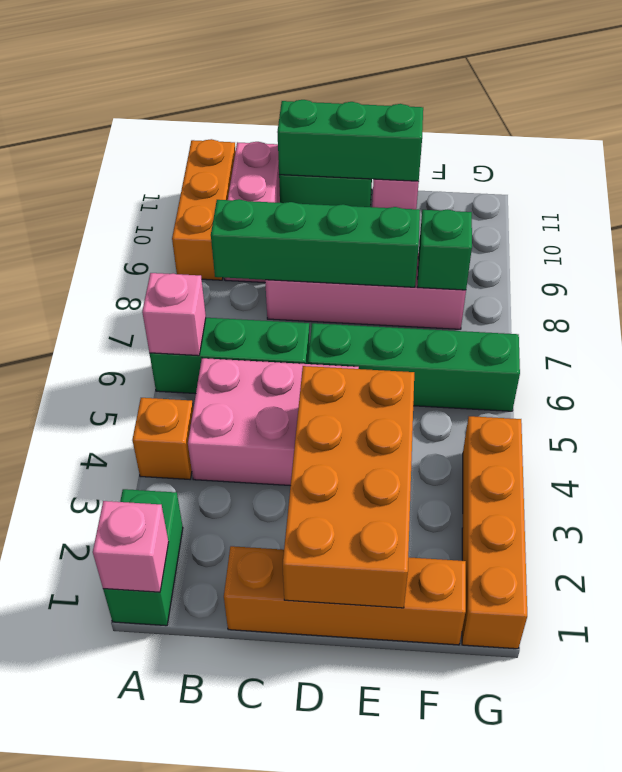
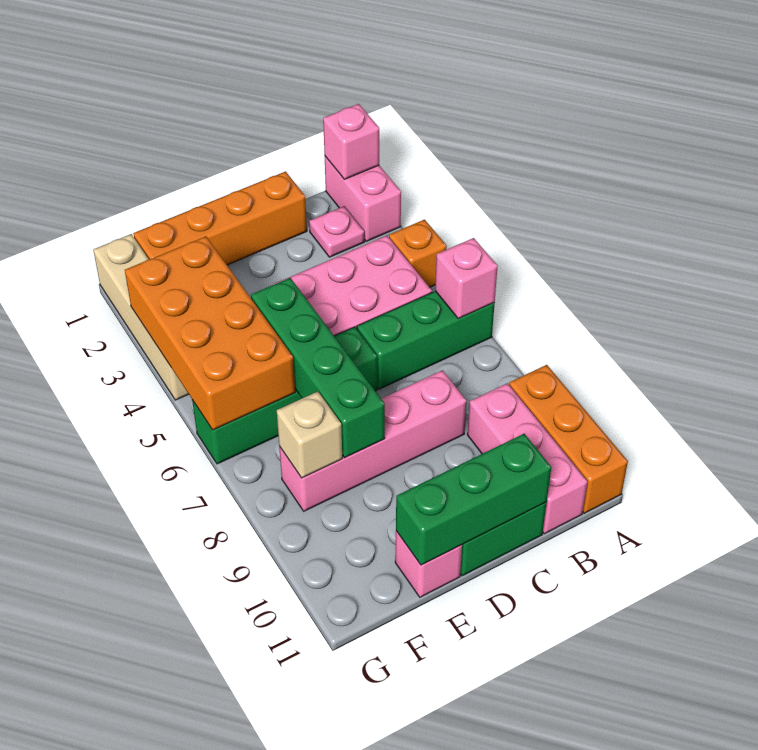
green 1x2 brick [103,489,183,626] -> pink 1x2 brick [325,156,401,241]
none -> pink 1x1 plate [309,206,364,257]
green 1x4 brick [211,199,420,287] -> green 1x4 brick turned to [251,278,385,458]
orange 2x4 brick [283,366,414,608] -> orange 2x4 brick moved to [125,236,295,430]
green 1x1 brick [418,209,472,290] -> tan 1x1 brick [277,391,342,478]
orange 1x4 brick [462,416,527,649] -> tan 1x4 brick [93,234,188,400]

